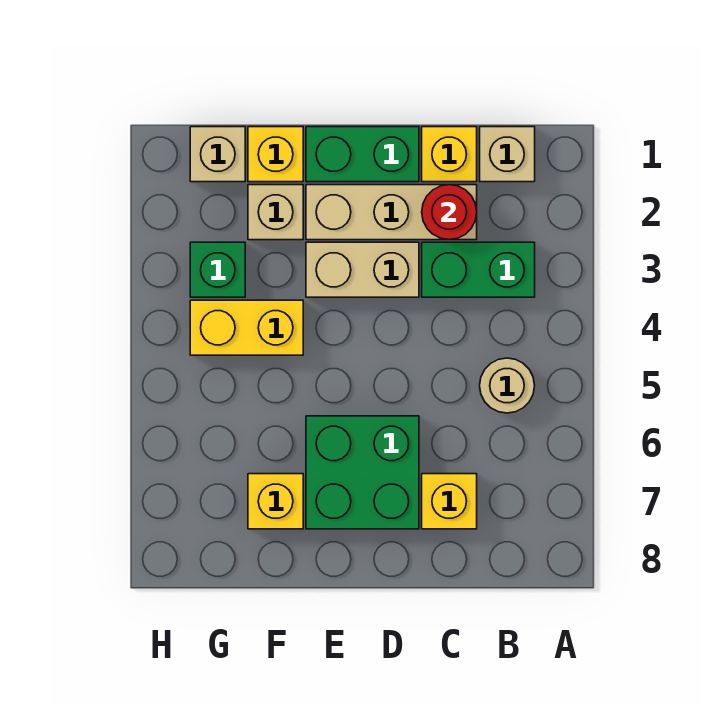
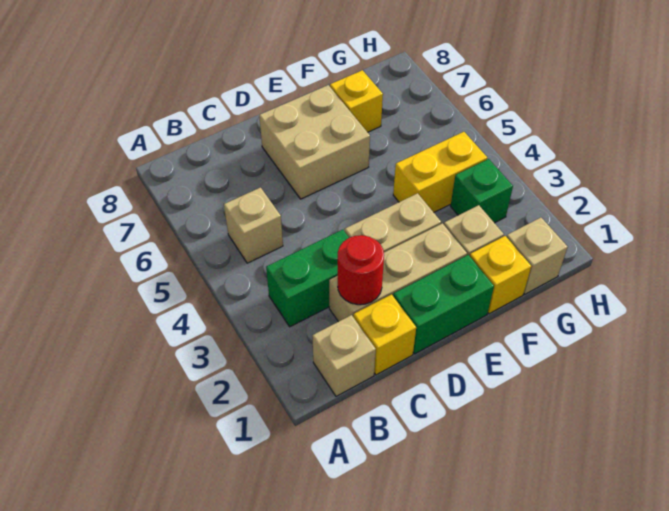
tan 1x1 round brick [480,358,535,413] -> tan 1x1 brick [224,187,283,263]
yellow 1x1 brick [422,474,477,529] -> none
green 2x2 brick [306,416,419,529] -> tan 2x2 brick [259,85,370,199]

